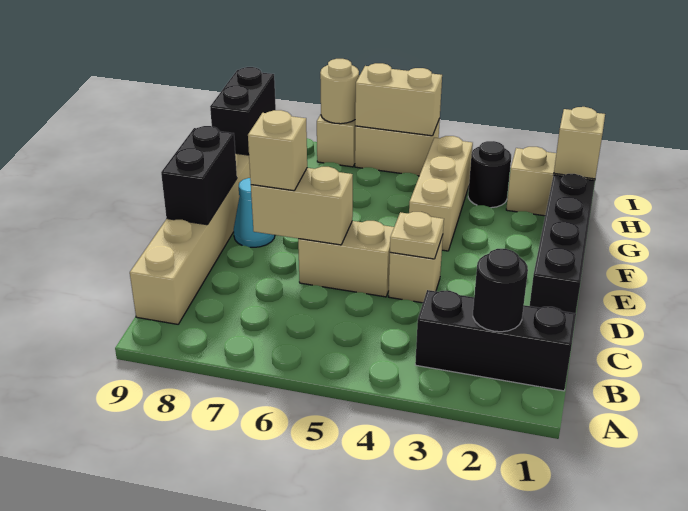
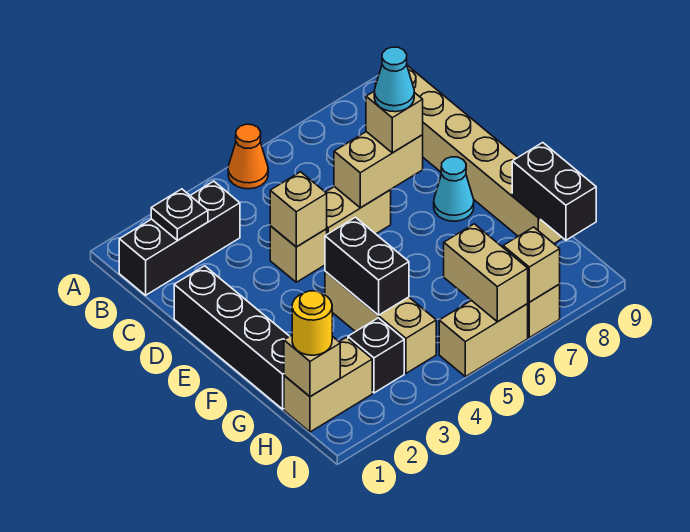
none -> orange 1x1 cone [228,124,268,189]
black 1x1 round brick [473,249,528,332] -> black 1x1 plate [151,189,208,240]
tan 1x1 plate [390,212,444,259] -> tan 1x1 brick [270,172,327,247]
none -> cyan 1x1 cone [374,47,414,112]
black 1x2 brick [161,126,237,225] -> black 1x2 brick moved to [325,217,409,315]
none -> yellow 1x1 round brick [292,291,332,355]
black 1x1 round brick [468,141,511,208] -> black 1x1 brick [348,318,404,393]
tan 1x2 brick [355,63,442,136] -> tan 1x2 brick turned to [444,224,528,322]
tan 1x1 round brick [320,59,359,124] -> tan 1x1 brick [503,227,560,302]

